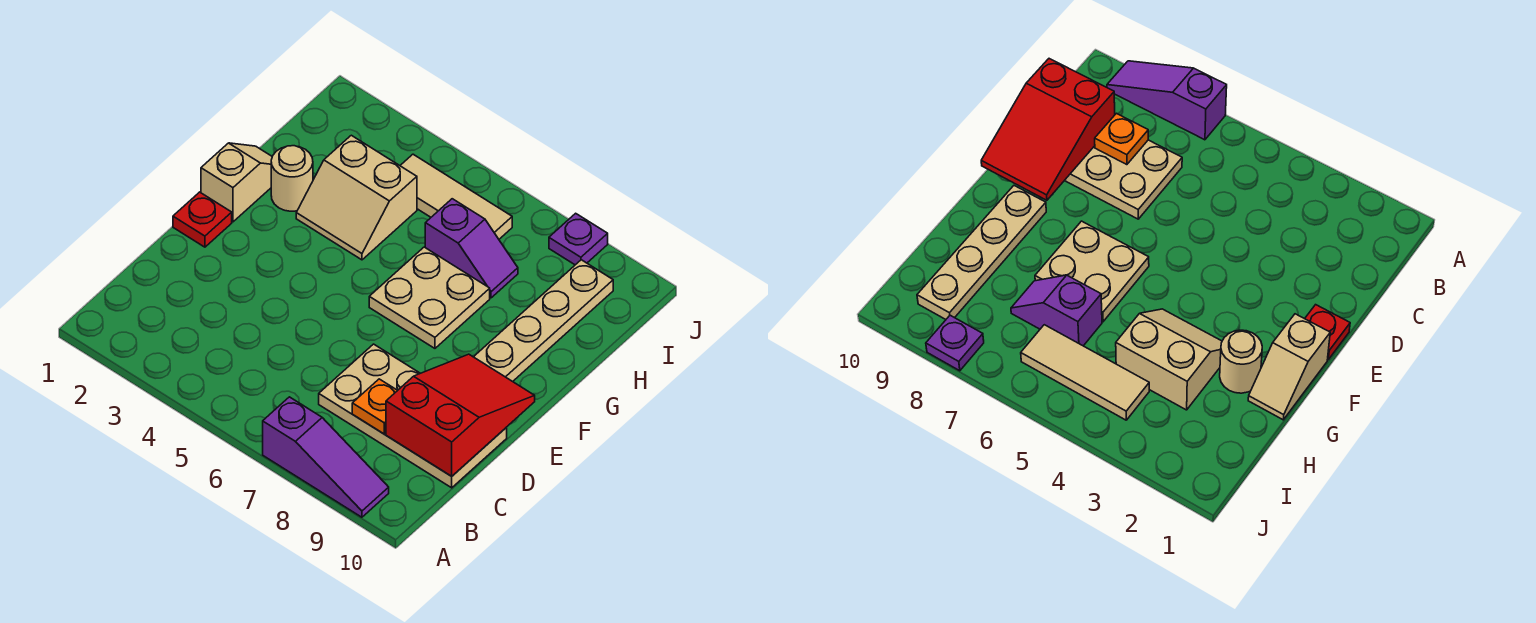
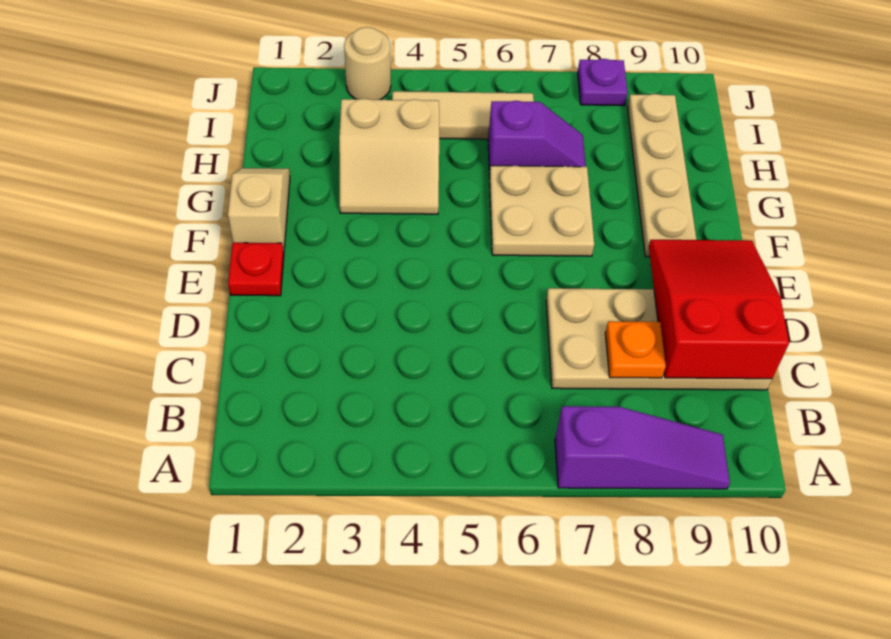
tan 1x1 round brick [271,146,313,211] -> tan 1x1 round brick moved to [344,27,391,100]

